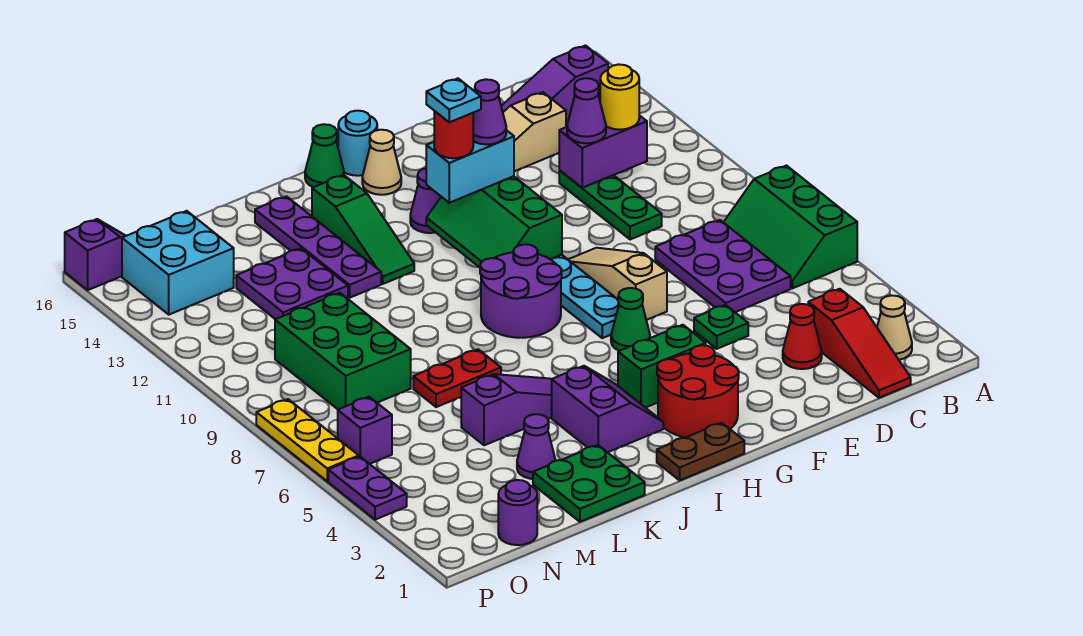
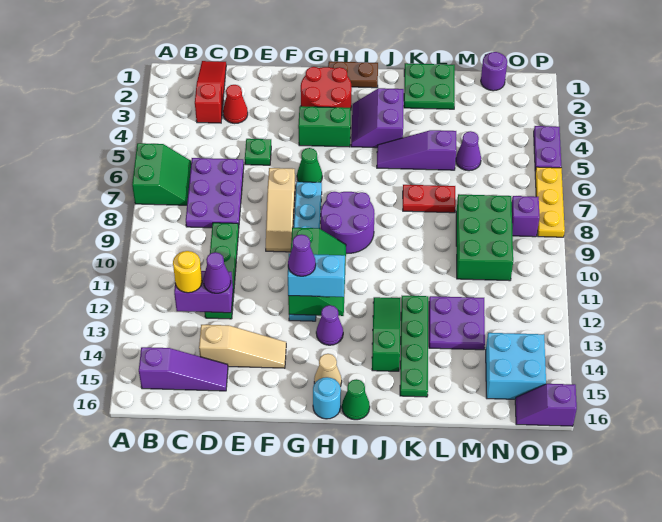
green 2x3 slope [723,166,857,288] -> green 2x2 slope [132,143,191,205]
tan 1x1 cone [877,295,912,360] -> none
green 1x3 plate [559,171,662,240] -> green 1x4 plate [205,223,239,319]
red 1x1 round brick [434,111,473,158] -> none
cyan 1x1 plate [426,78,481,122] -> none
purple 1x4 plate [255,196,381,298] -> green 1x4 plate [400,296,428,397]
purple 1x1 cone [517,414,556,479] -> purple 1x1 cone moved to [456,131,481,171]
purple 1x1 brick [338,397,392,464] -> purple 1x1 brick moved to [512,196,539,237]

